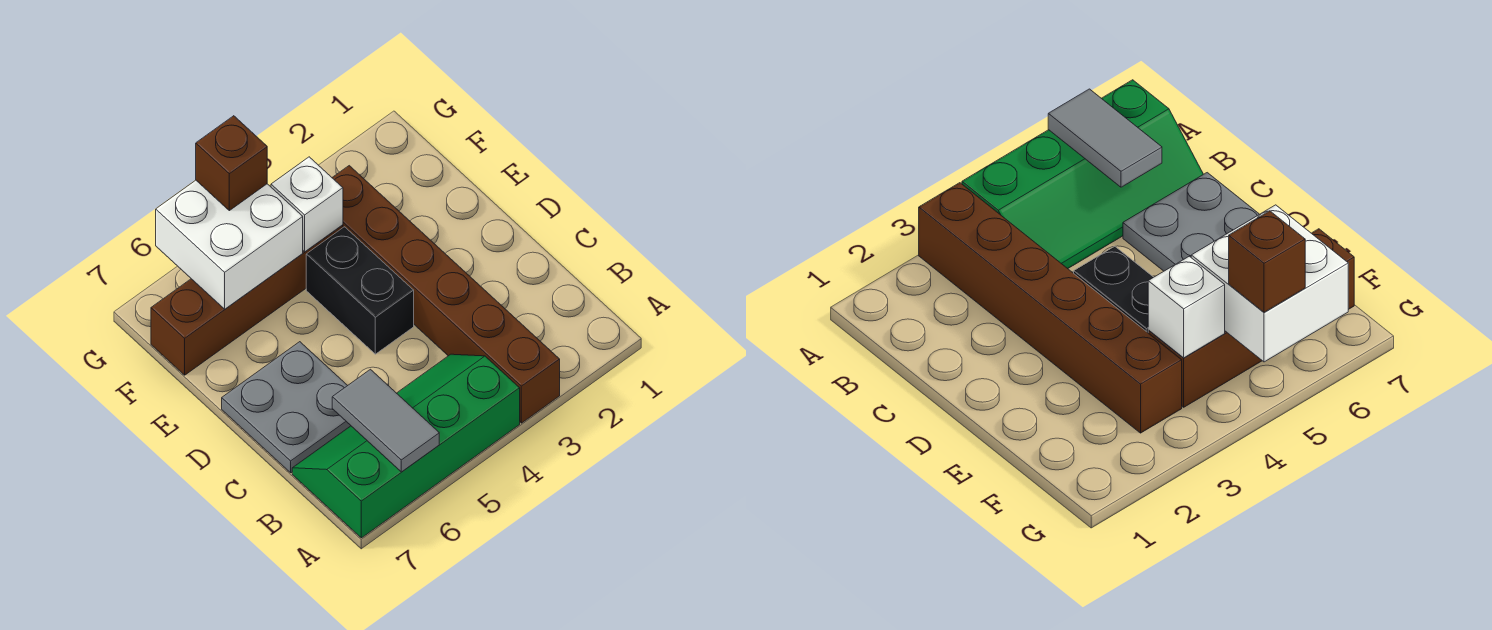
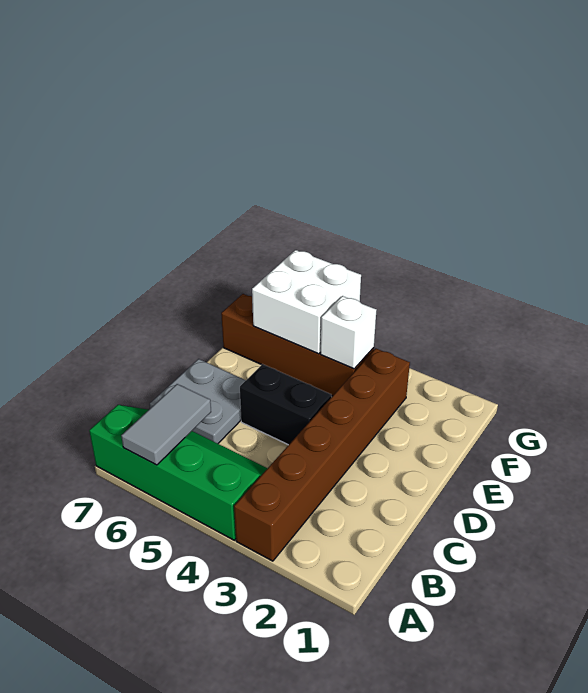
black 1x2 brick [306,227,414,354] -> black 1x2 brick turned to [240,364,331,445]
brown 1x1 brick [196,116,267,211] -> none

